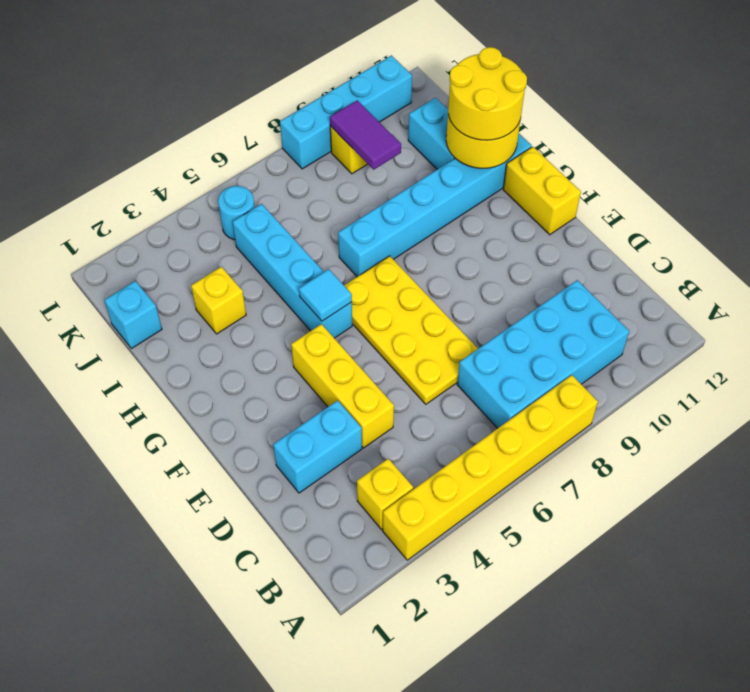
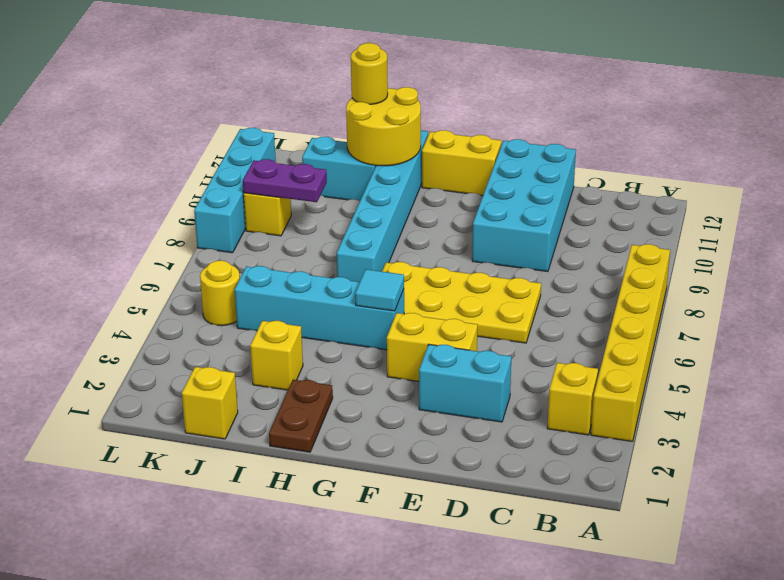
cyan 2x4 brick [457,280,629,428] -> cyan 2x4 brick moved to [472,139,576,272]
cyan 1x2 brick [273,400,362,493] -> cyan 1x2 brick turned to [419,345,511,422]
yellow 1x3 brick [291,324,394,448] -> yellow 1x2 brick [387,313,477,381]
none -> brown 1x2 plate [269,380,333,452]
yellow 2x2 round brick [448,47,527,140] -> yellow 1x1 round brick [351,43,388,104]
cyan 1x1 brick [104,281,162,349] -> yellow 1x1 brick [182,367,238,439]
purple 1x2 tile [330,100,401,170] -> purple 1x2 plate [243,159,327,202]
cyan 1x1 round brick [218,186,255,240] -> yellow 1x1 round brick [200,261,240,326]

